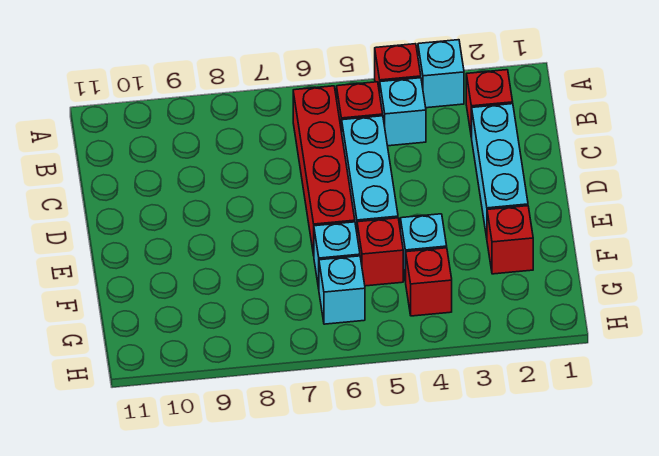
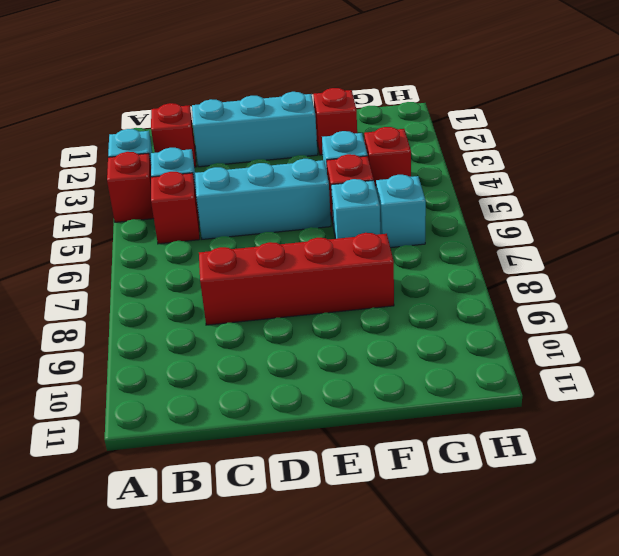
red 1x4 brick [293,86,355,255] -> red 1x4 brick moved to [199,233,394,325]

